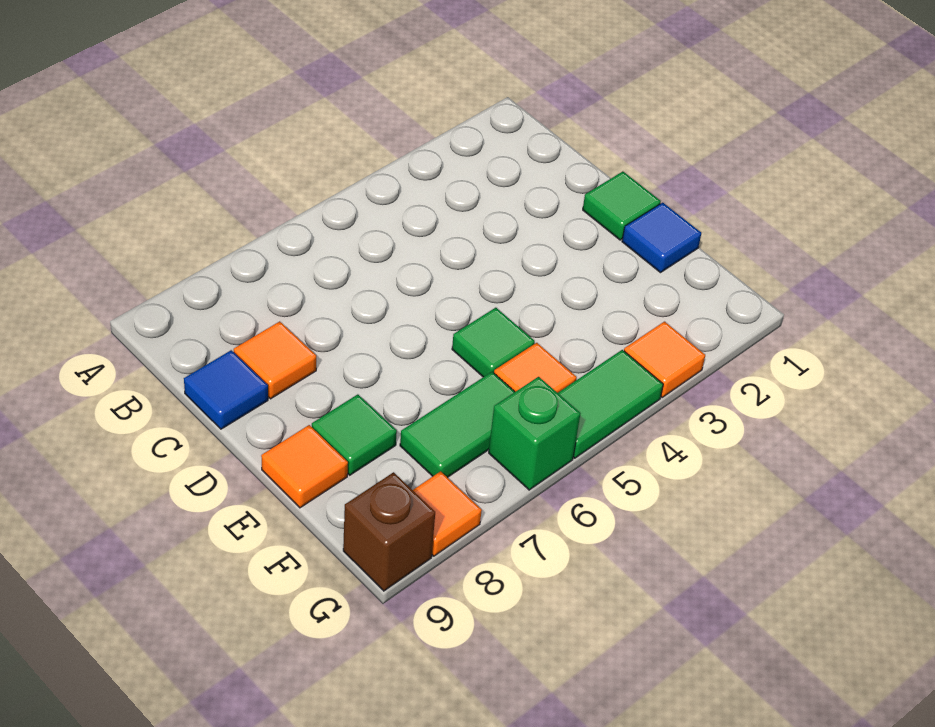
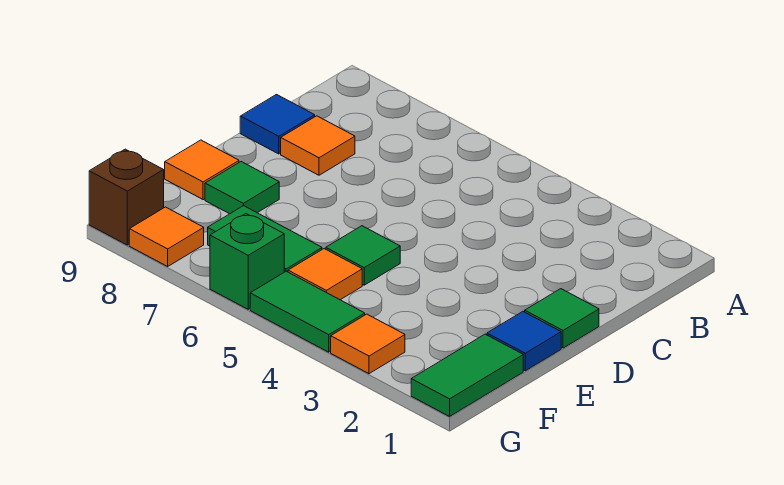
none -> green 1x2 tile [411,334,523,416]

